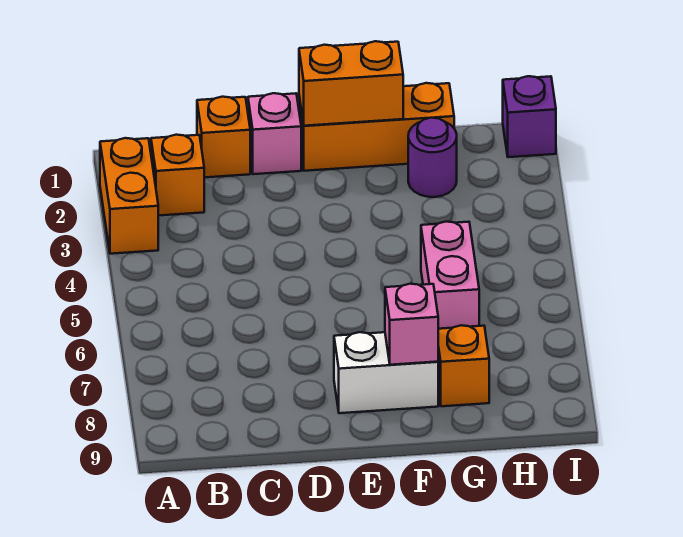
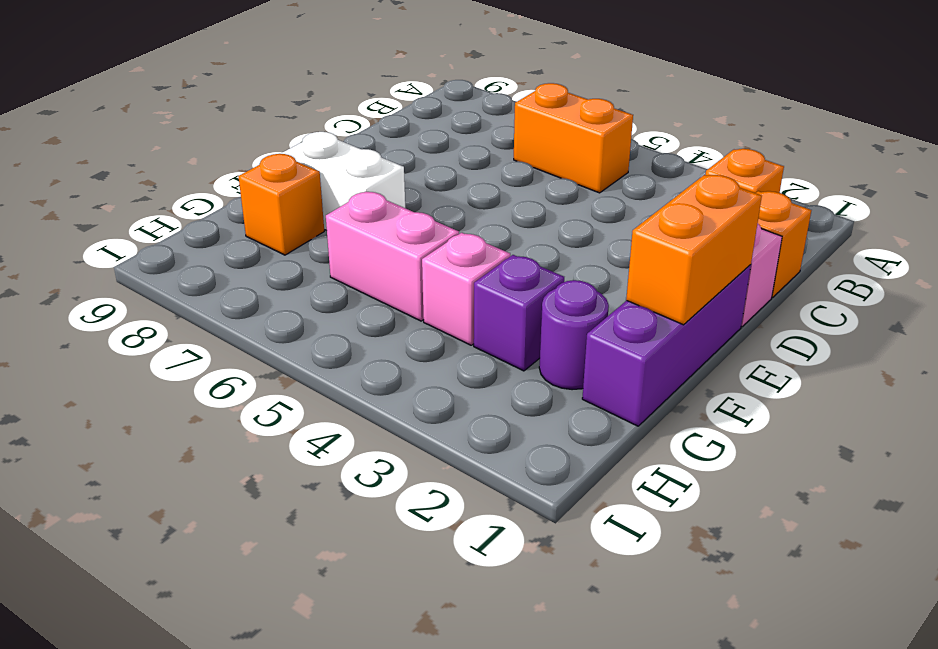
orange 1x2 brick [100,138,158,254] -> orange 1x2 brick moved to [514,83,633,193]
orange 1x3 brick [299,83,454,171] -> purple 1x3 brick [582,265,751,426]
white 1x2 brick [334,332,438,413] -> white 1x2 brick turned to [281,132,405,230]
pink 1x1 brick [385,284,438,365] -> pink 1x1 brick moved to [422,233,510,345]
purple 1x1 brick [503,76,556,157] -> purple 1x1 brick moved to [474,255,564,371]

